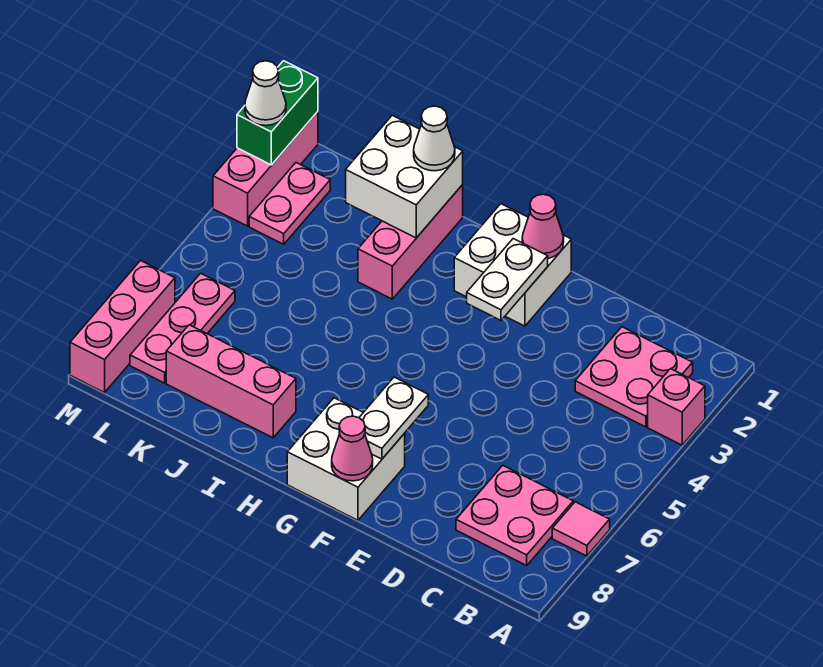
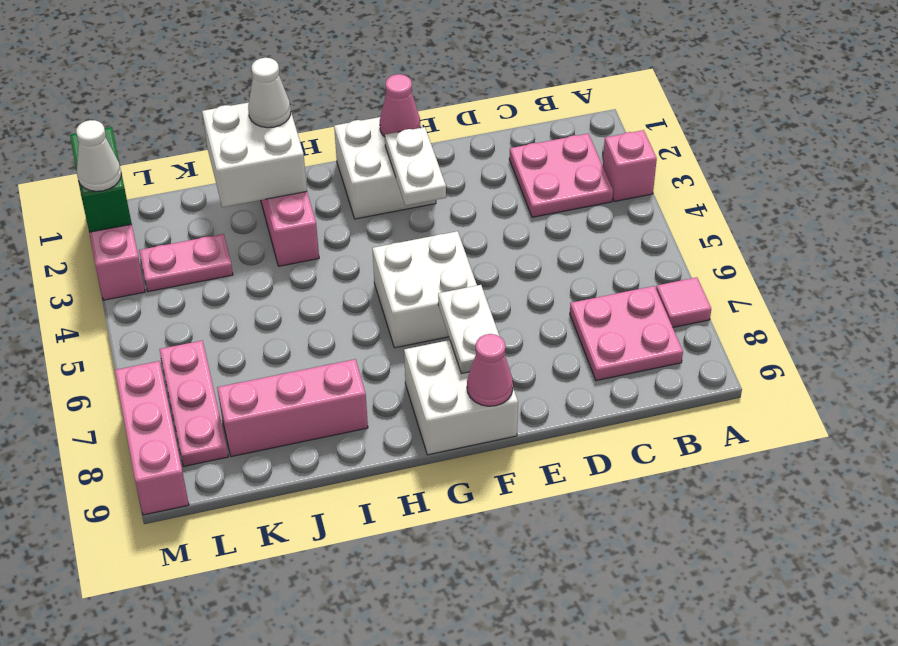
none -> white 2x2 brick [372,231,477,348]
pink 1x2 plate [249,163,330,244] -> pink 1x2 plate turned to [139,234,233,292]

